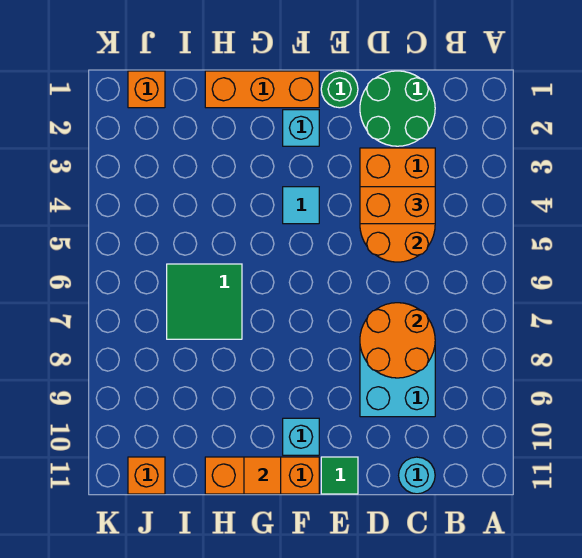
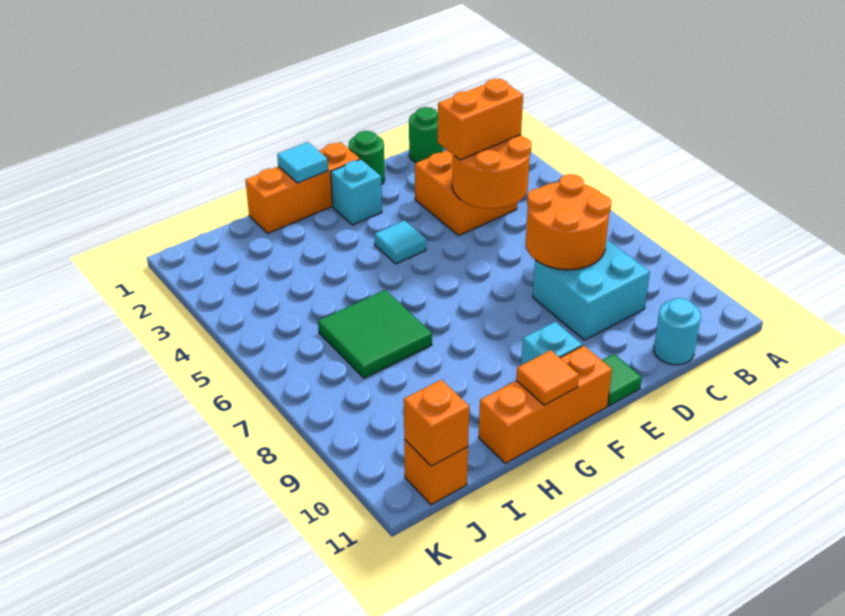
green 2x2 round brick [360,71,435,146] -> green 1x1 round brick [409,107,443,163]
none -> cyan 1x1 tile [277,142,328,183]
orange 1x1 brick [128,71,165,108] -> orange 1x1 brick moved to [404,380,469,466]

